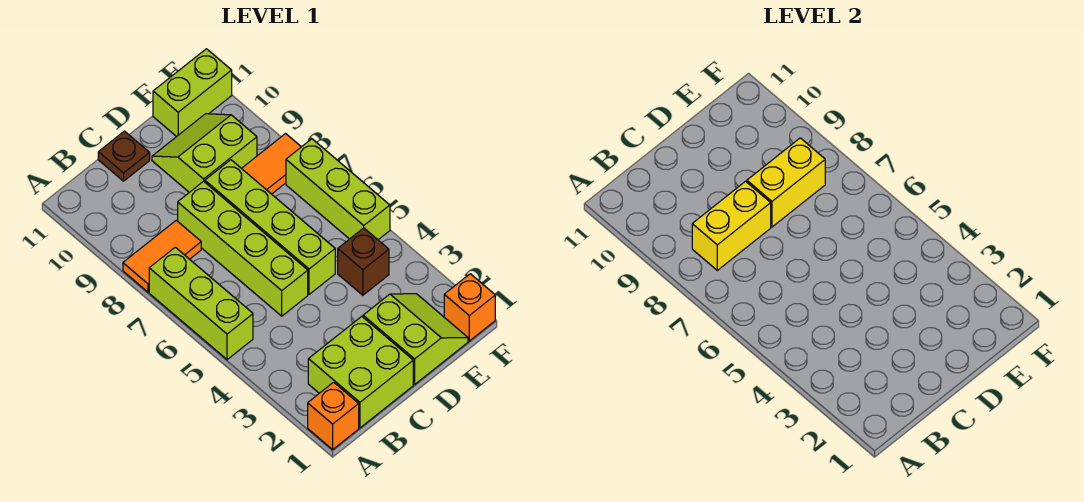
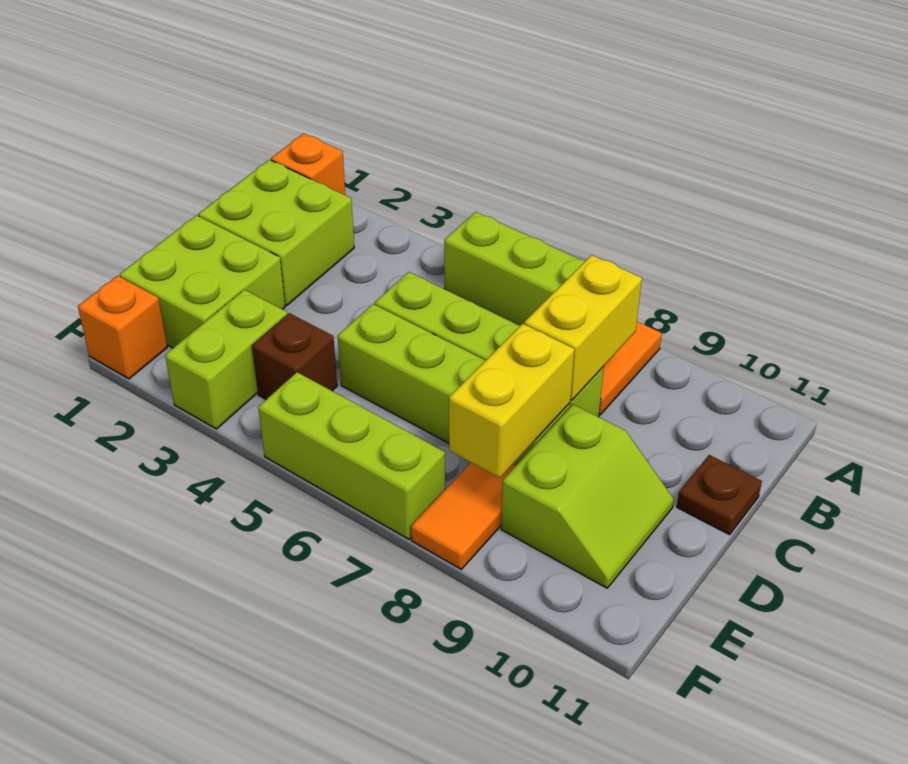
lime 2x2 slope [363,294,468,384] -> lime 2x2 brick [120,215,285,348]
lime 1x2 brick [153,49,232,137] -> lime 1x2 brick moved to [165,290,287,429]

